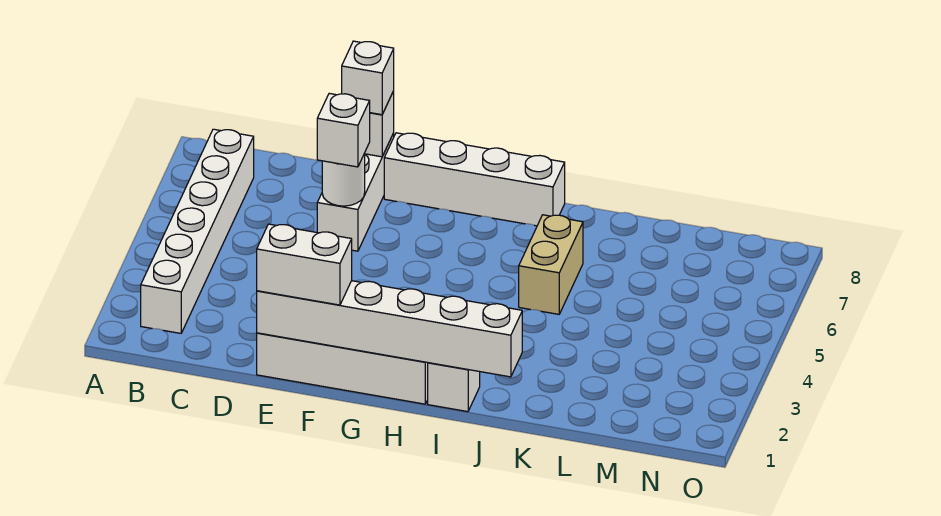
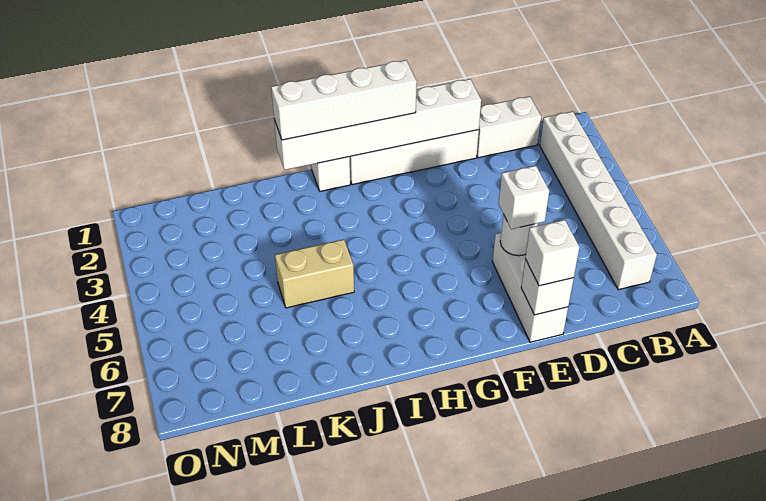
white 1x2 brick [257,224,352,305] -> white 1x2 brick moved to [477,96,541,158]
white 1x4 brick [384,133,565,226] -> white 1x4 brick moved to [271,60,417,140]
tan 1x2 brick [519,215,583,314] -> tan 1x2 brick turned to [275,239,354,308]

